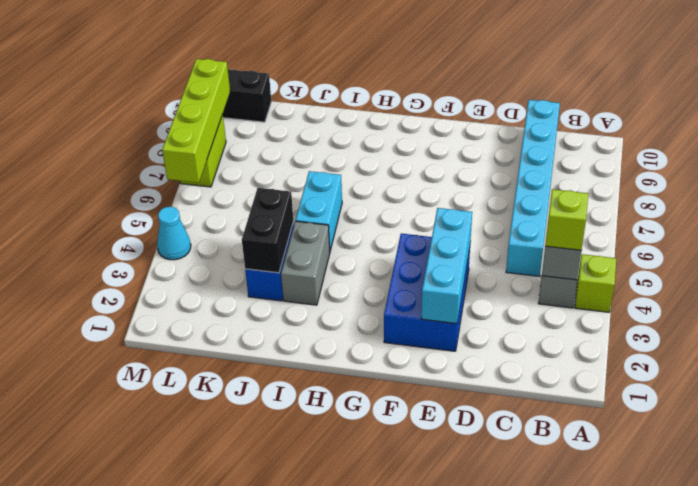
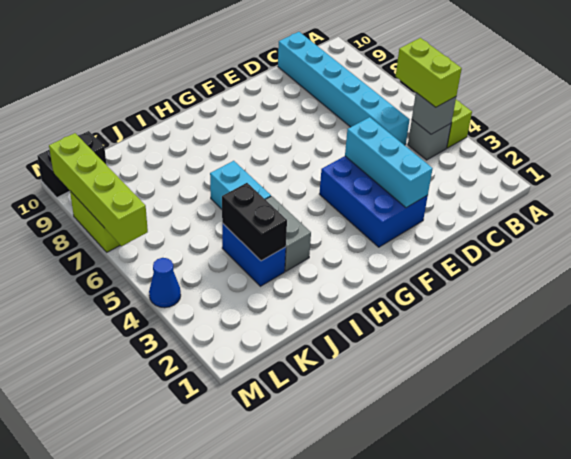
lime 1x1 brick [545,189,588,250] -> lime 1x2 brick [396,38,462,107]
cyan 1x1 cone [157,207,191,260] -> blue 1x1 cone [149,258,181,308]

